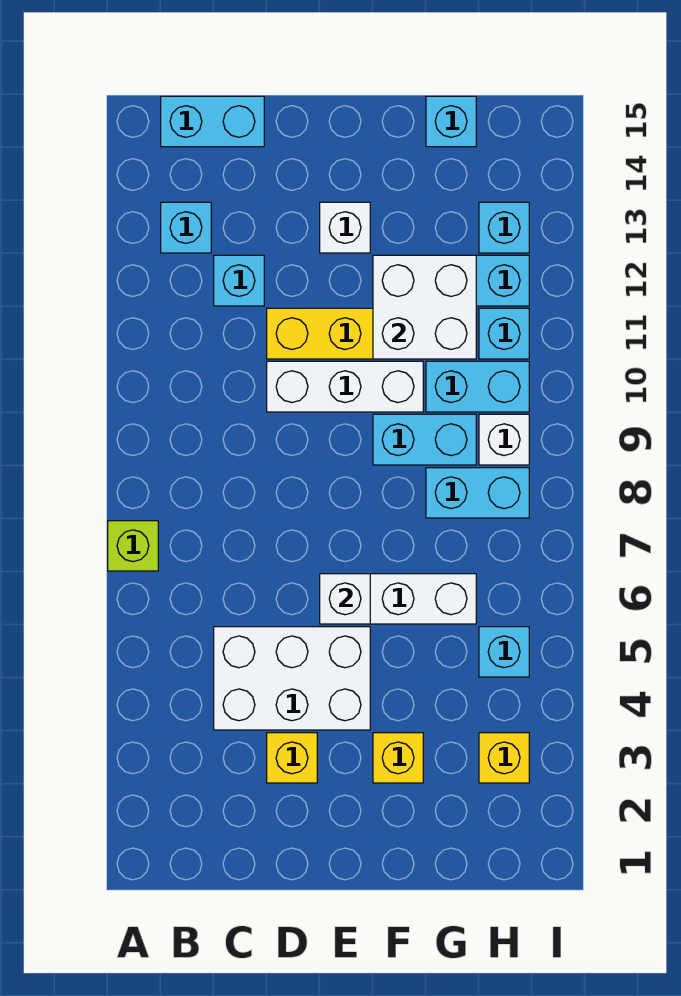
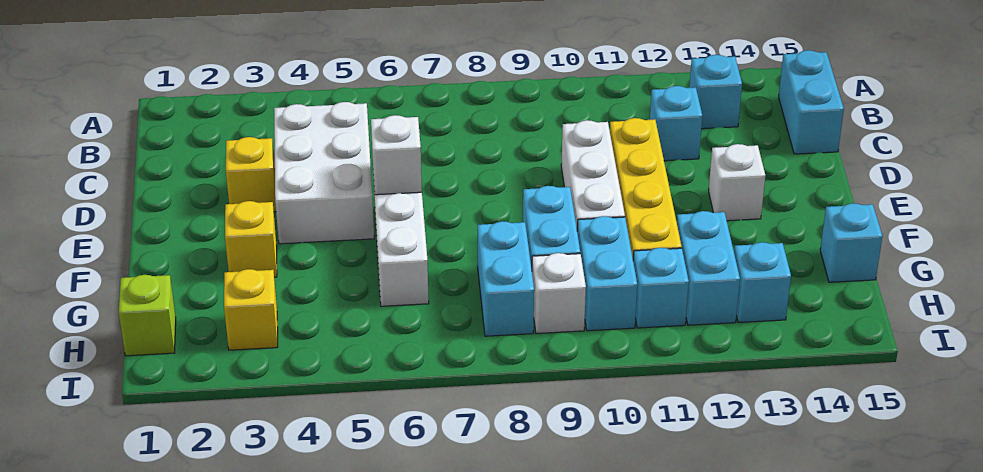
lime 1x1 brick [108,521,158,571] -> lime 1x1 brick moved to [119,275,176,356]
white 2x2 brick [373,255,476,359] -> none
cyan 1x1 brick [479,627,529,677] -> none

